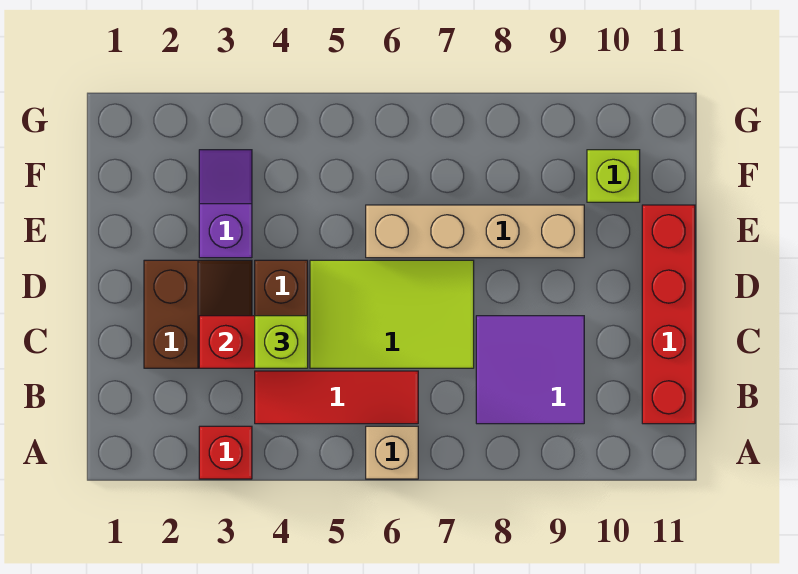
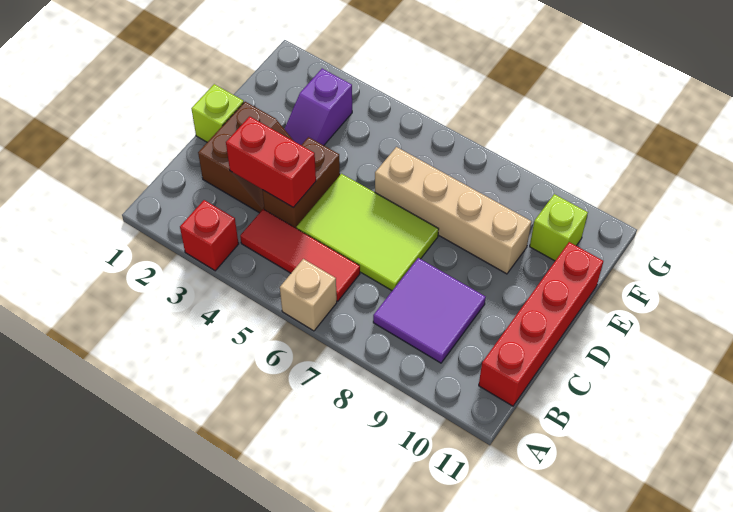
lime 1x1 brick [255,316,308,368] -> lime 1x1 brick moved to [191,84,244,142]
purple 1x2 slope [199,150,252,258] -> purple 1x2 slope turned to [285,69,352,145]

